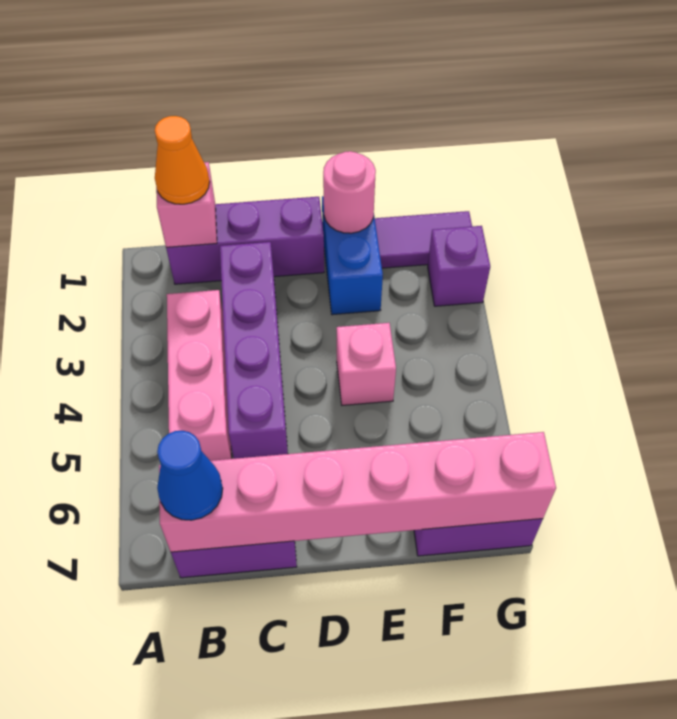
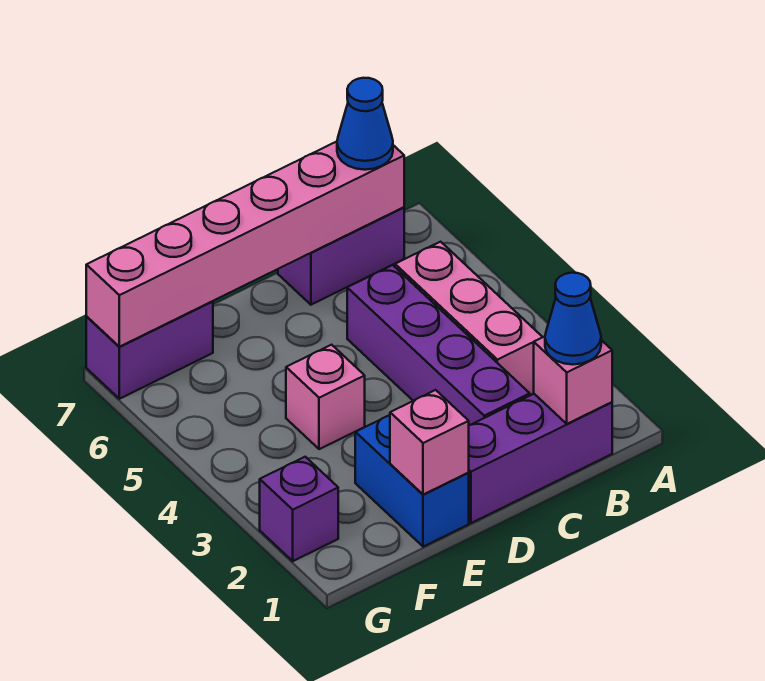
orange 1x1 cone [155,116,210,204] -> blue 1x1 cone [545,273,601,364]
pink 1x1 round brick [323,151,376,233] -> pink 1x1 brick [390,390,469,495]
purple 1x2 tile [375,211,472,268] -> none

